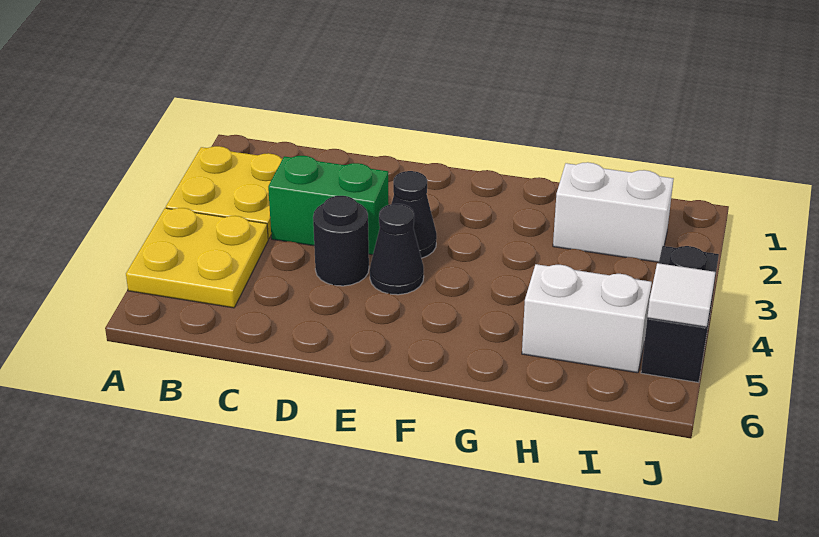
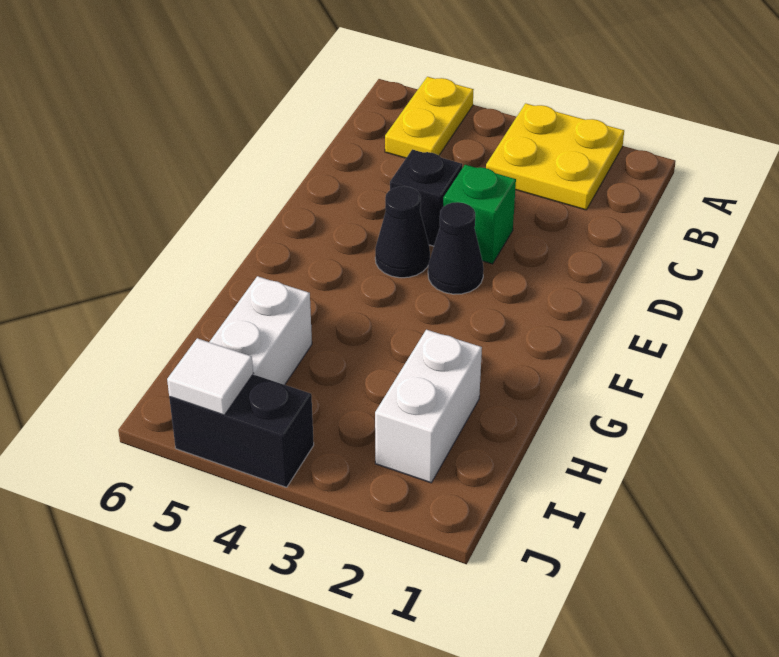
yellow 2x2 plate [126,208,268,308] -> yellow 1x2 plate [385,77,474,158]
green 1x2 brick [268,156,389,255] -> green 1x1 brick [443,165,516,264]
black 1x1 round brick [313,196,369,286] -> black 1x1 brick [390,149,462,246]

